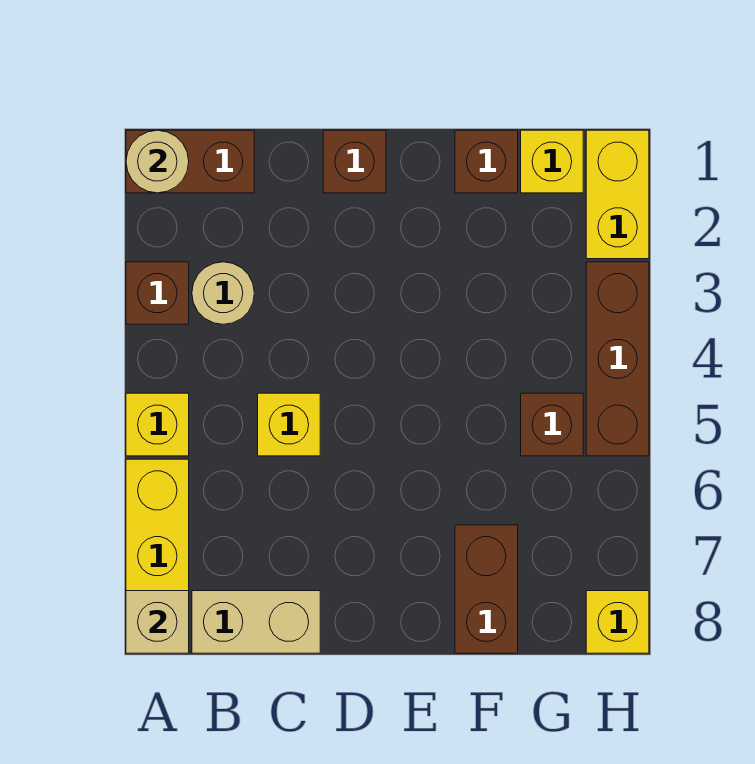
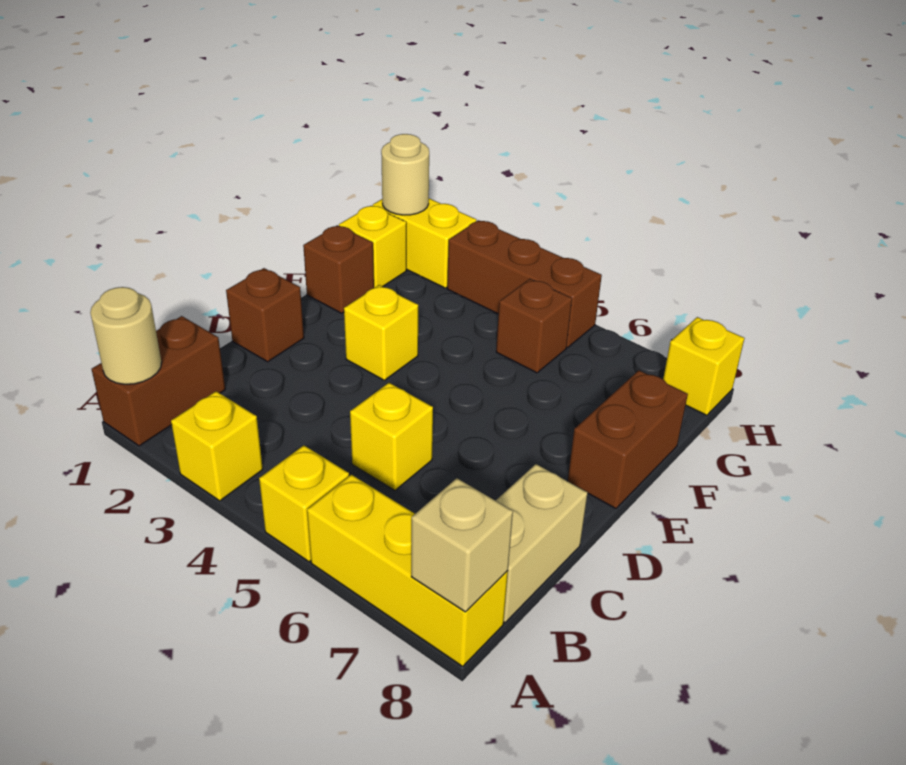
brown 1x1 brick [126,262,189,324] -> yellow 1x1 brick [171,391,263,501]
tan 1x1 round brick [192,262,254,324] -> tan 1x1 round brick moved to [381,134,429,215]
none -> yellow 1x1 brick [344,285,418,380]
brown 1x2 brick [455,525,518,653] -> brown 1x2 brick turned to [568,370,688,509]

